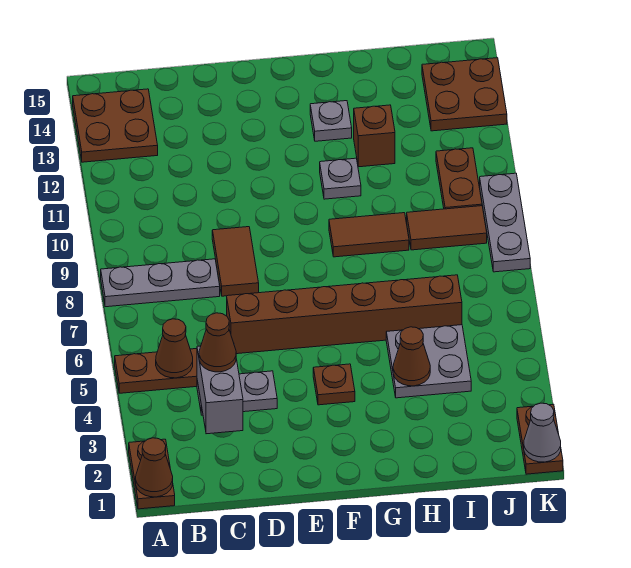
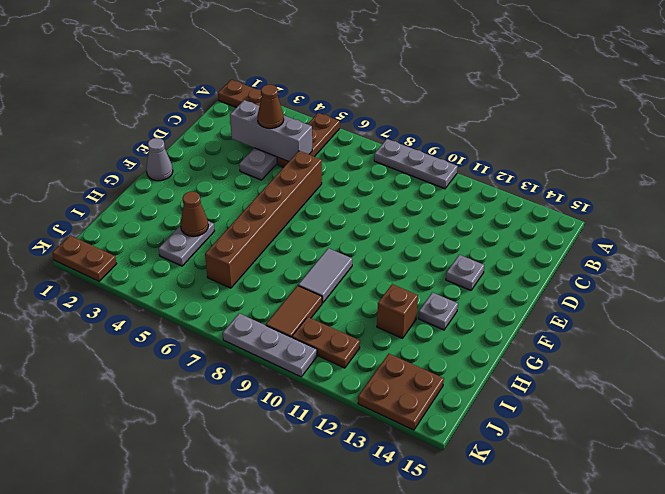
brown 1x1 cone [136,438,173,497] -> none
grey 1x3 plate [101,259,220,307] -> grey 1x3 plate turned to [374,139,458,189]
brown 2x2 plate [73,89,158,162] -> none
brown 1x1 cone [156,319,193,378] -> none
grey 1x2 brick [197,346,243,434] -> grey 1x3 brick [230,100,312,162]
brown 1x2 tile [212,227,259,296] -> none
brown 1x1 plate [313,364,355,405] -> none
brown 1x2 tile [329,213,409,257] -> grey 1x2 tile [298,248,352,303]
grey 1x1 plate [320,158,361,199] -> grey 1x1 plate moved to [446,255,484,290]
grey 2x2 plate [386,325,471,398] -> grey 1x2 plate [159,221,214,266]
grey 1x1 cone [524,403,561,462] -> grey 1x1 cone moved to [146,138,173,181]

